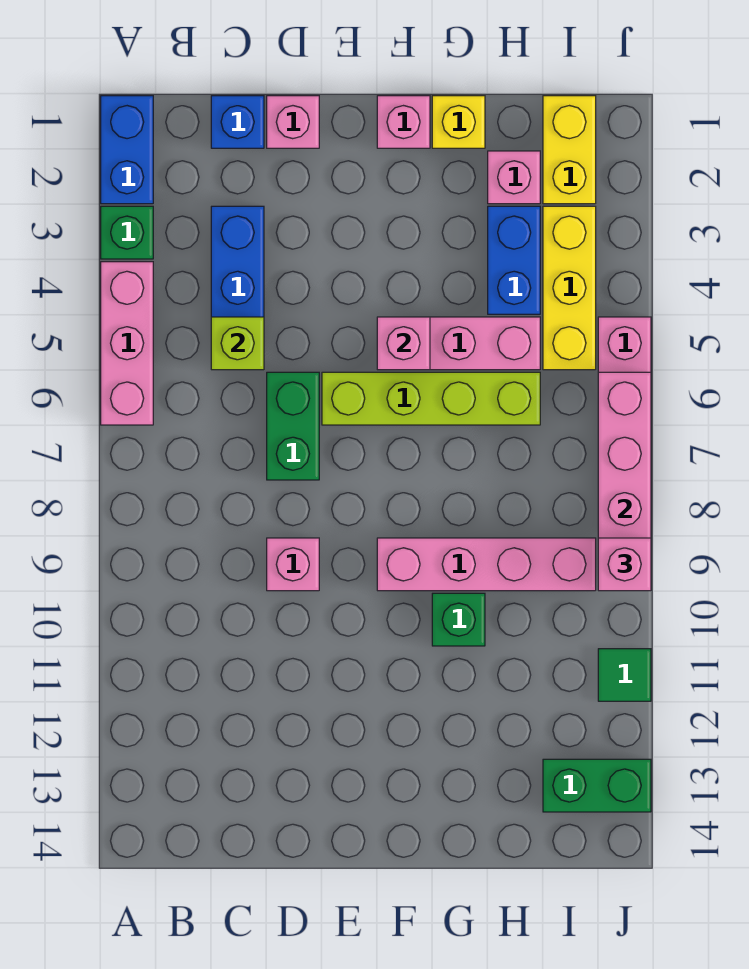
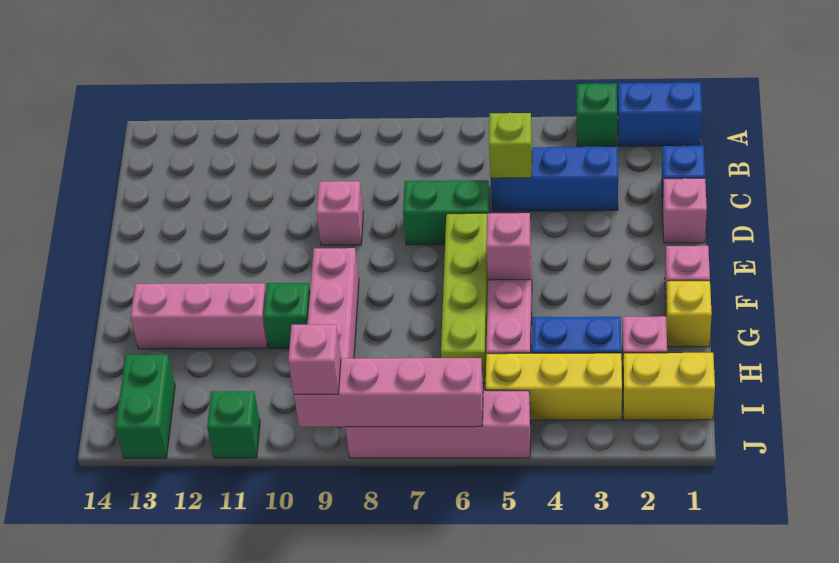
pink 1x3 brick [101,262,153,425] -> pink 1x3 brick moved to [131,283,268,349]
green 1x1 tile [598,649,651,701] -> green 1x1 brick [207,391,260,458]

